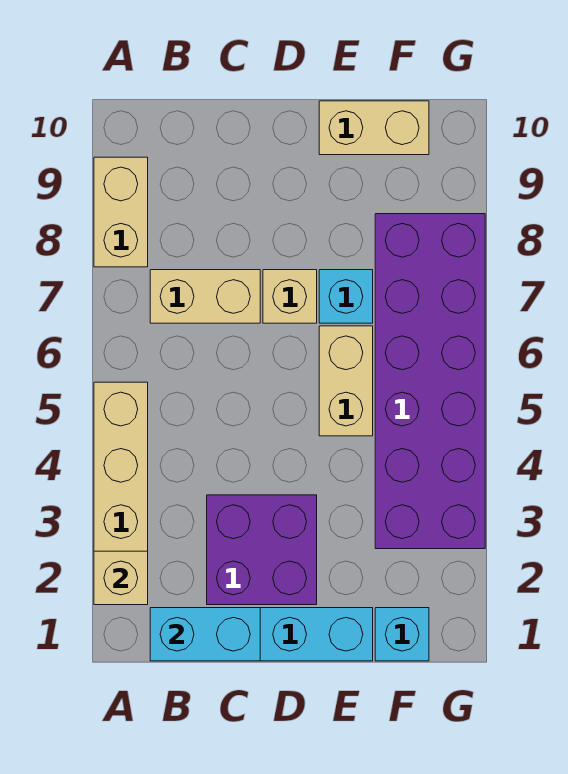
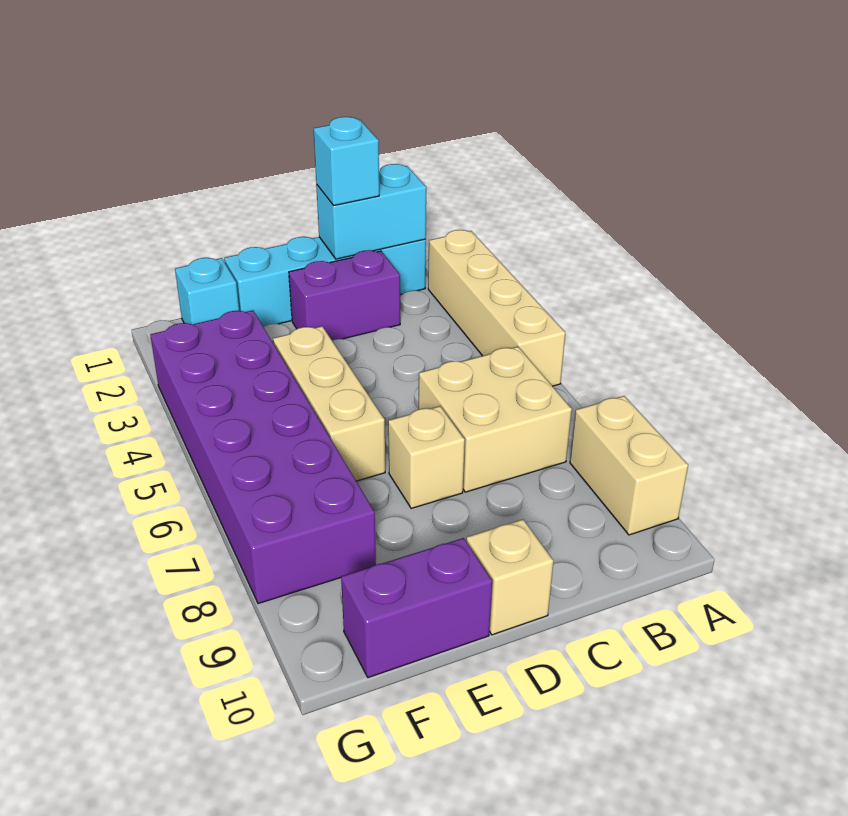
tan 1x1 brick [94,551,148,605] -> tan 1x1 brick moved to [466,519,553,635]
tan 1x2 brick [150,270,260,323] -> tan 2x2 brick [419,347,572,492]
purple 2x2 brick [207,495,317,605] -> purple 1x2 brick [289,250,400,340]
tan 1x2 brick [319,326,373,436] -> tan 1x3 brick [273,326,385,481]
cyan 1x1 brick [319,270,373,323] -> cyan 1x1 brick moved to [314,117,379,206]
tan 1x2 brick [319,101,429,155] -> purple 1x2 brick [341,538,492,678]

